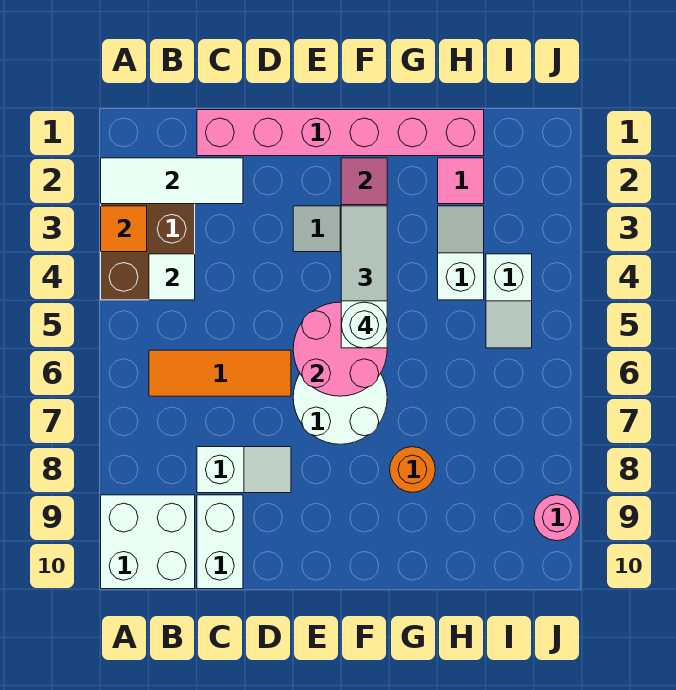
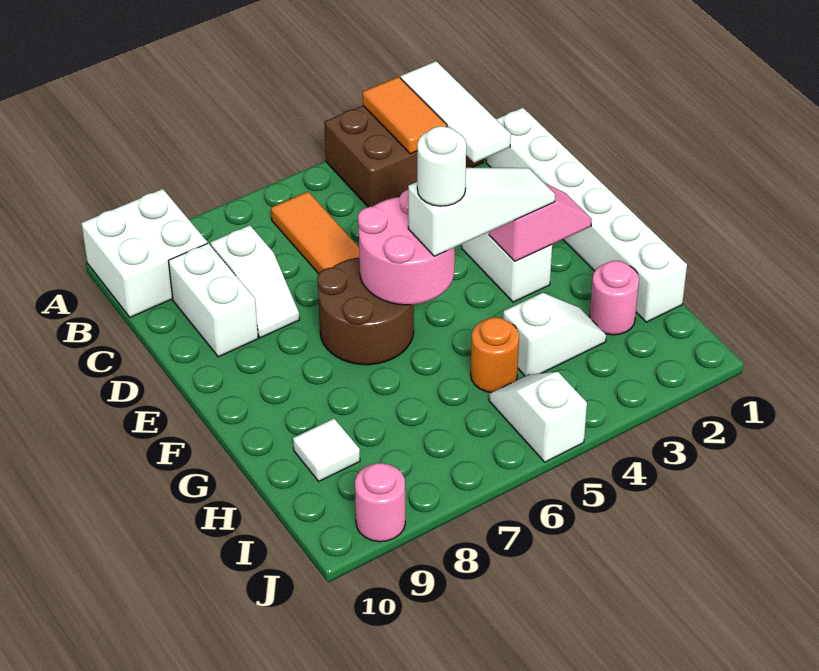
orange 1x1 tile [101,206,147,252] -> orange 1x2 tile [362,77,447,154]
white 1x1 tile [149,254,195,300] -> white 1x1 tile moved to [293,419,360,481]
pink 1x6 brick [197,110,484,156] -> white 1x6 brick [486,108,687,322]
white 1x2 brick [197,495,243,589] -> white 1x2 brick turned to [168,243,258,357]
white 2x2 round brick [293,374,387,444] -> brown 2x2 round brick [317,258,414,365]
orange 1x1 round brick [390,447,435,492] -> orange 1x1 round brick moved to [471,317,519,393]
pink 1x1 tile [438,158,484,204] -> pink 1x1 round brick [590,261,639,335]
white 1x2 slope [486,254,532,348] -> white 1x2 slope turned to [489,372,587,462]

